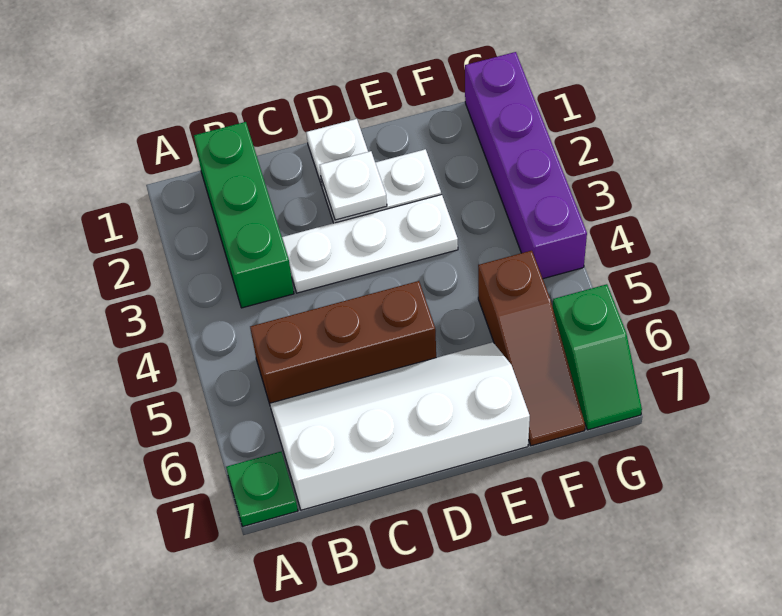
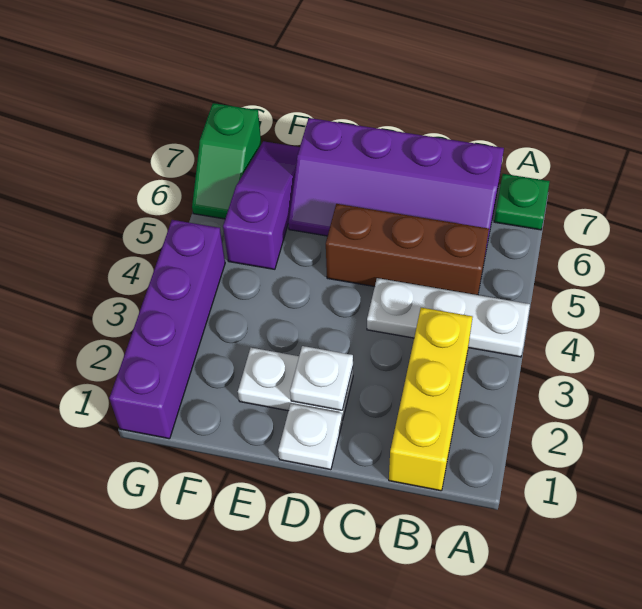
green 1x3 brick [194,122,294,308] -> yellow 1x3 brick [389,308,472,491]
white 2x4 slope [270,342,530,510] -> purple 2x4 slope [288,118,504,255]
white 1x3 plate [282,195,458,293] -> white 1x3 plate moved to [367,278,530,357]
brown 1x3 slope [478,251,585,446] -> purple 1x3 slope [223,141,300,269]
green 1x2 slope [552,284,642,430] -> green 1x2 slope turned to [192,103,261,219]

